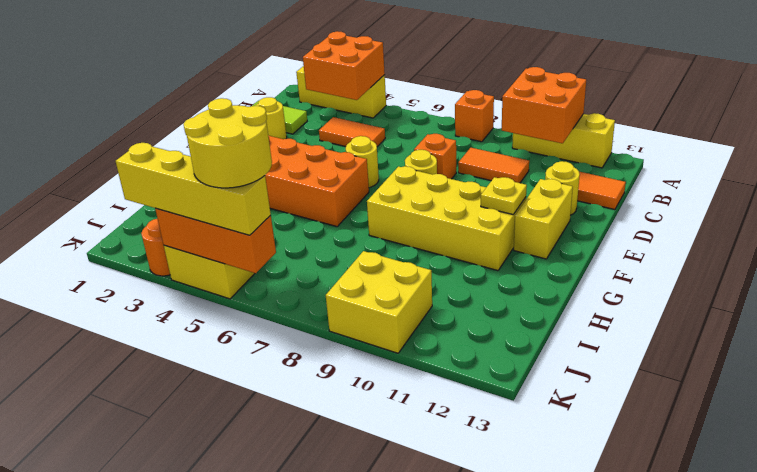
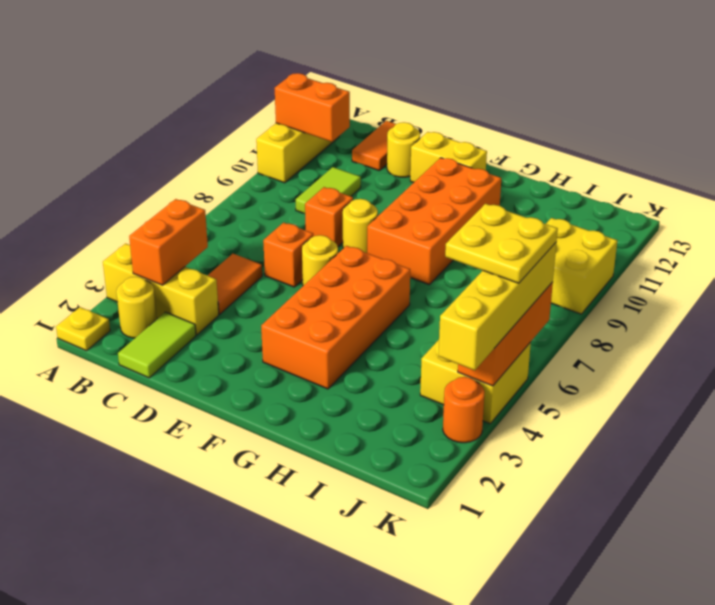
yellow 1x3 brick [296,66,386,118] -> yellow 1x3 brick turned to [103,243,219,335]
orange 2x2 brick [303,31,385,100] -> orange 1x2 brick [129,199,208,285]
orange 1x1 brick [455,90,494,142] -> orange 1x1 brick moved to [263,223,313,287]
orange 2x2 brick [502,67,586,143] -> orange 1x2 brick [275,73,350,142]
orange 1x2 tile [458,148,529,183] -> lime 1x2 tile [295,167,361,214]
yellow 1x1 round brick [255,97,287,139] -> yellow 1x1 round brick moved to [116,277,157,338]
yellow 2x4 brick [367,166,526,271] -> orange 2x4 brick [367,158,501,284]
yellow 1x1 plate [481,177,527,214] -> yellow 1x1 plate moved to [56,307,110,351]
yellow 2x2 round brick [184,98,272,188] -> yellow 2x2 plate [445,204,558,283]

